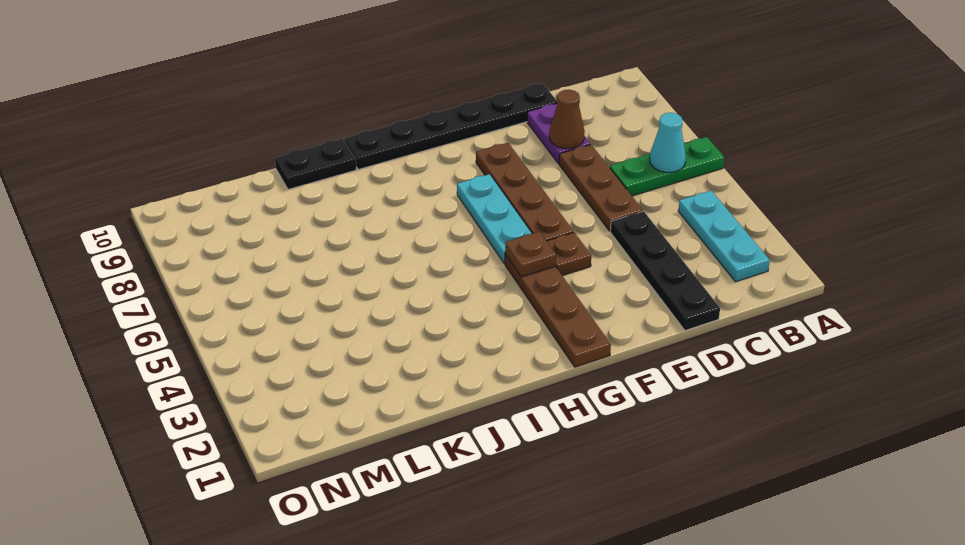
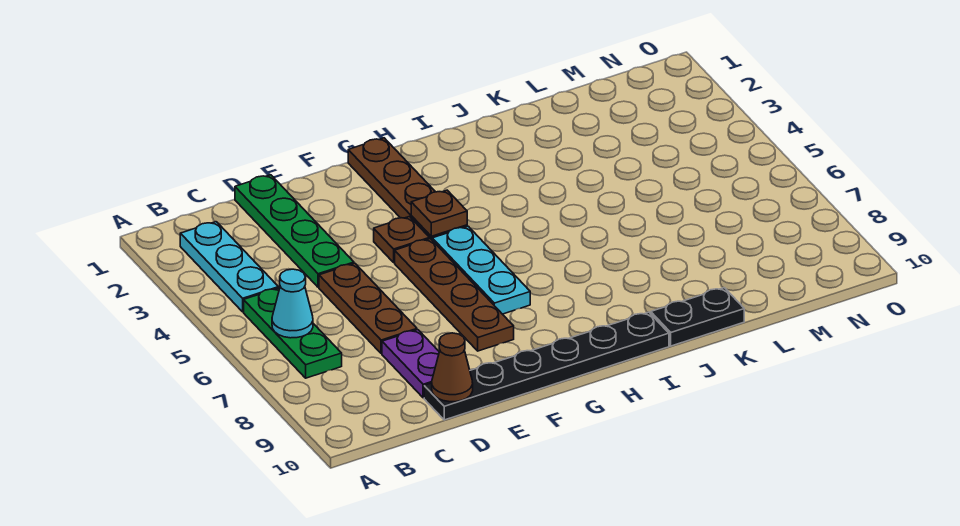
green 1x3 plate [610,137,725,196] -> green 1x3 plate turned to [244,288,342,378]
black 1x4 plate [610,211,720,331] -> green 1x4 plate [235,175,354,287]
brown 1x1 cone [549,90,585,149] -> brown 1x1 cone moved to [432,333,473,402]

